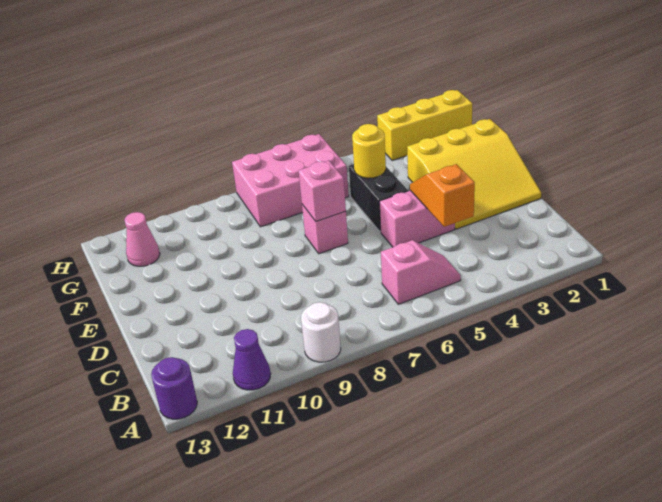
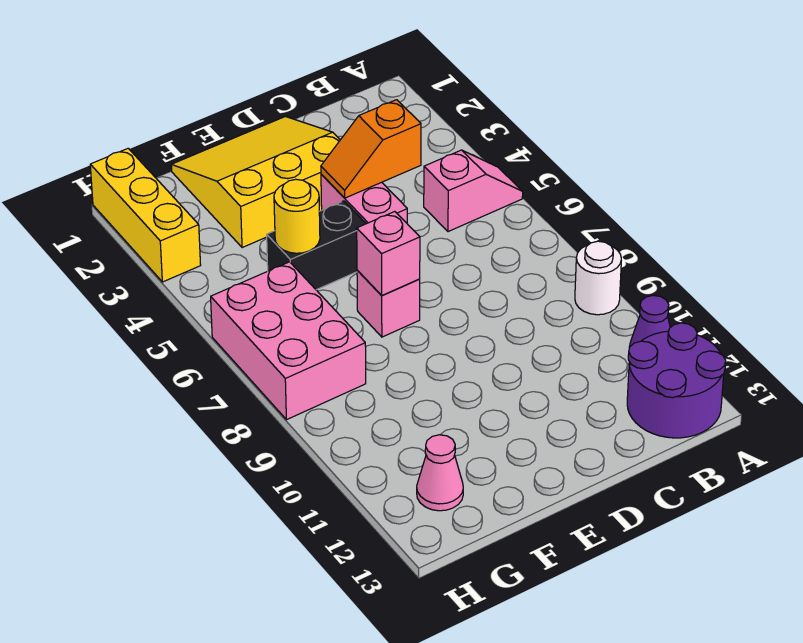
purple 1x1 round brick [151,357,197,419] -> purple 2x2 round brick [627,323,726,438]
pink 1x2 slope [381,240,461,304] -> pink 1x2 slope turned to [424,150,523,232]
yellow 3x3 slope [407,119,541,229] -> yellow 3x3 slope turned to [171,117,340,248]

